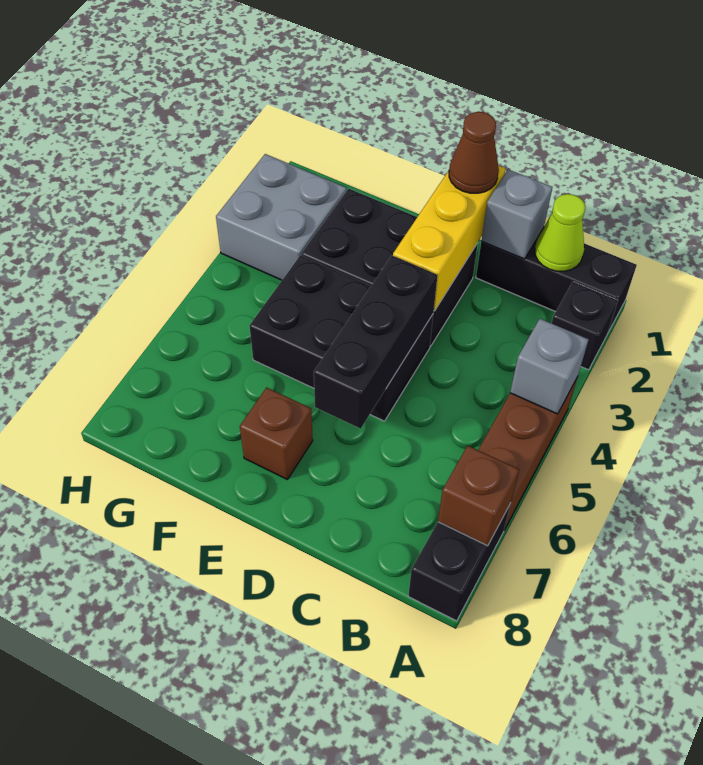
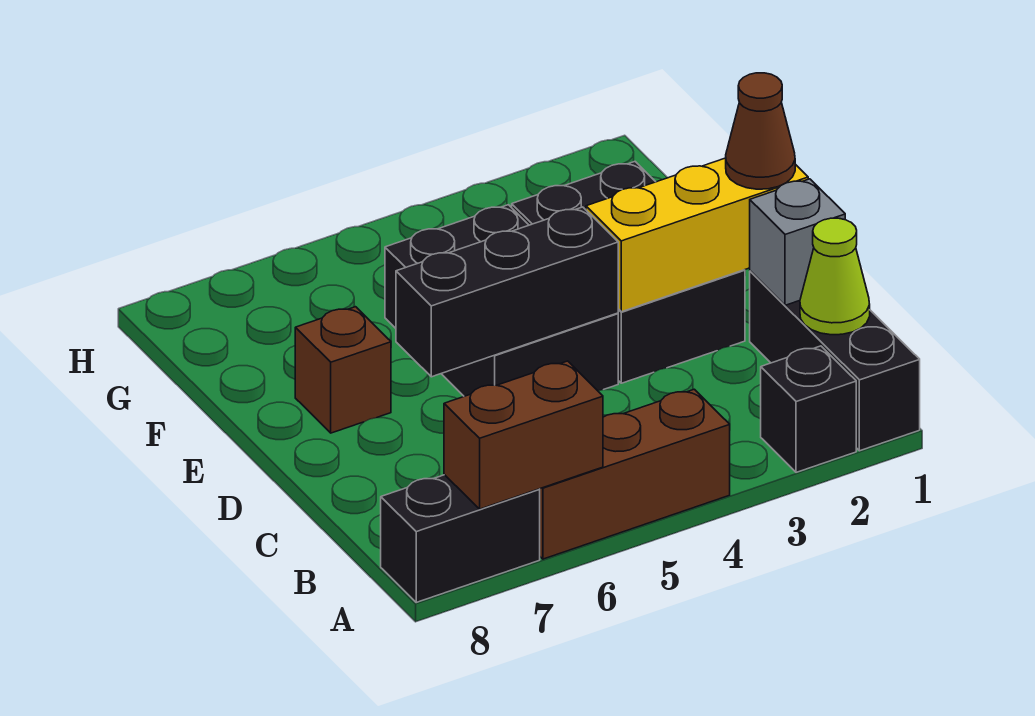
grey 1x1 brick [510,319,589,414] -> none
brown 1x1 brick [438,446,519,546] -> brown 1x2 brick [444,361,603,509]
grey 2x2 brick [216,154,346,280] -> none

